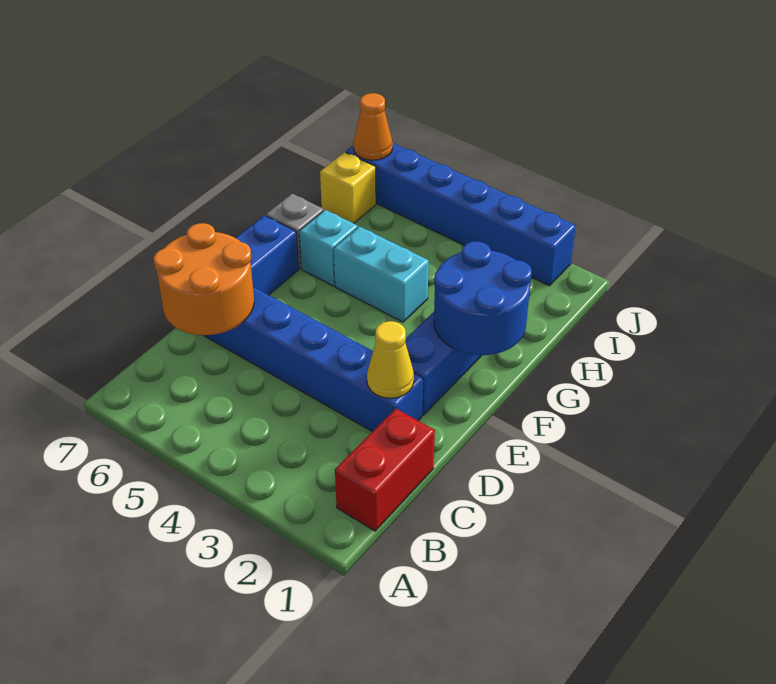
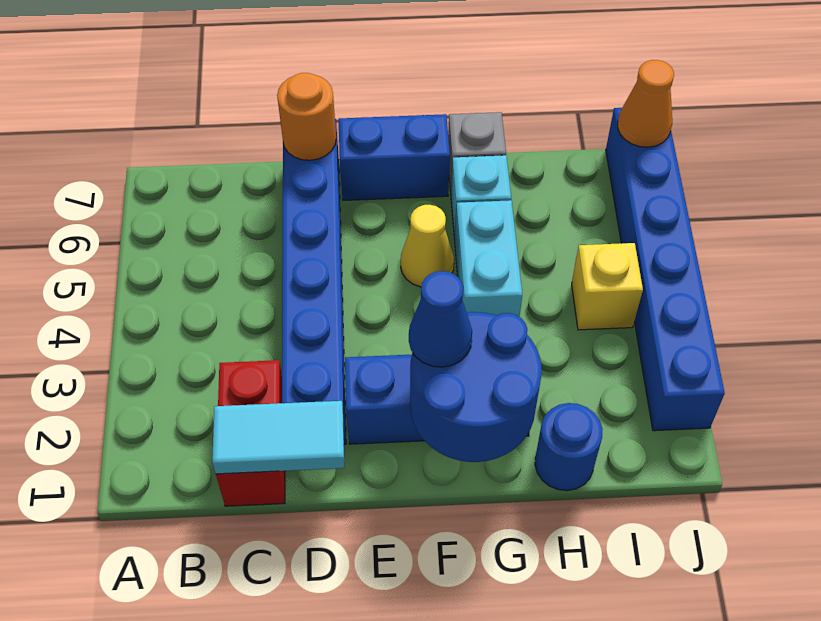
red 1x2 brick [335,409,435,531] -> red 1x2 brick turned to [216,360,285,506]
none -> cyan 1x2 tile [212,401,344,474]
orange 2x2 round brick [153,223,254,335] -> orange 1x1 round brick [277,73,336,160]
yellow 1x1 cone [367,321,414,398] -> yellow 1x1 cone moved to [400,205,454,287]
none -> blue 1x1 cone [409,271,472,367]
none -> blue 1x1 round brick [535,403,603,491]
yellow 1x1 brick [320,152,376,223] -> yellow 1x1 brick moved to [572,243,643,330]

